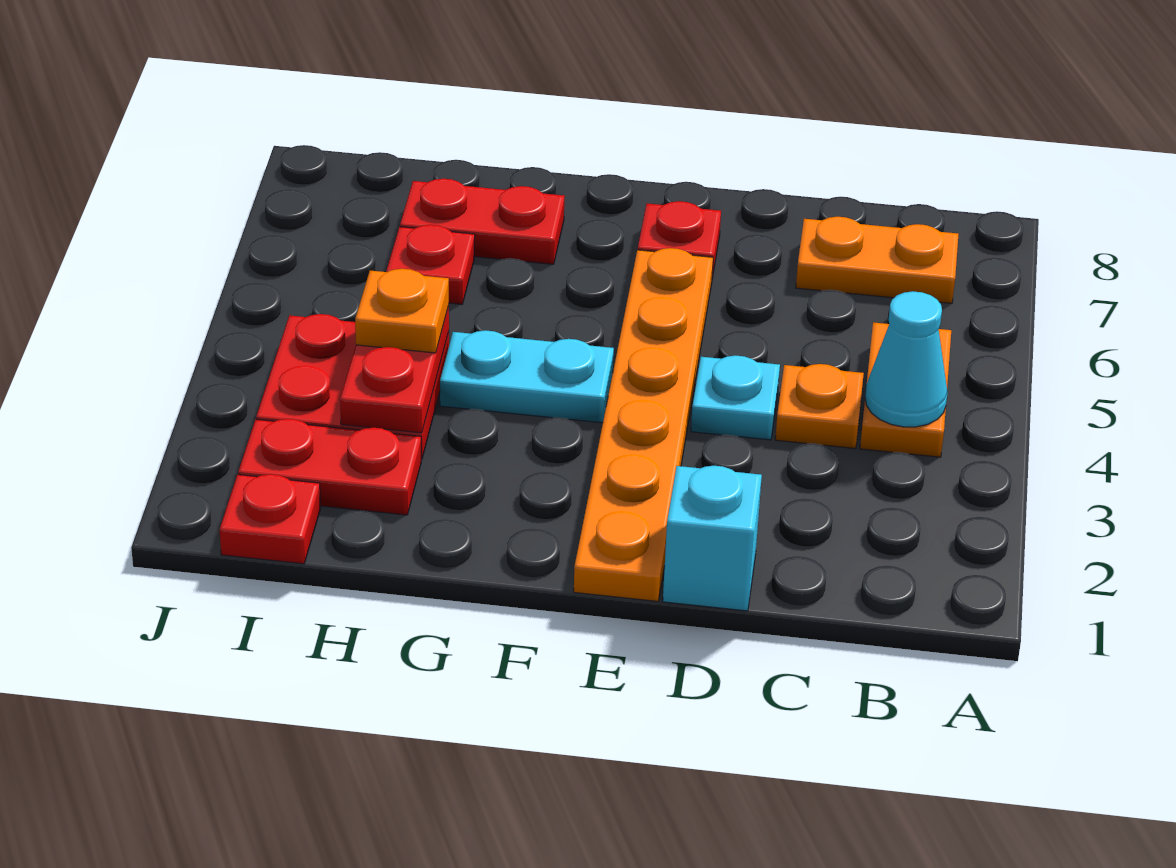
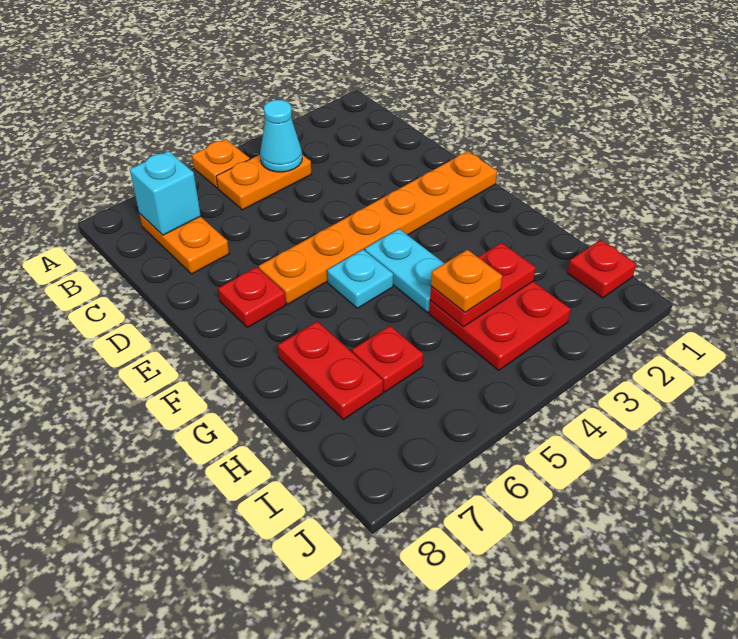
orange 1x1 plate [775,364,864,449] -> orange 1x1 plate moved to [192,139,250,188]
cyan 1x1 brick [663,466,762,611] -> cyan 1x1 brick moved to [130,151,201,235]
cyan 1x1 plate [691,355,780,440] -> cyan 1x1 plate moved to [327,250,393,308]
red 1x2 plate [238,419,421,515] -> none

